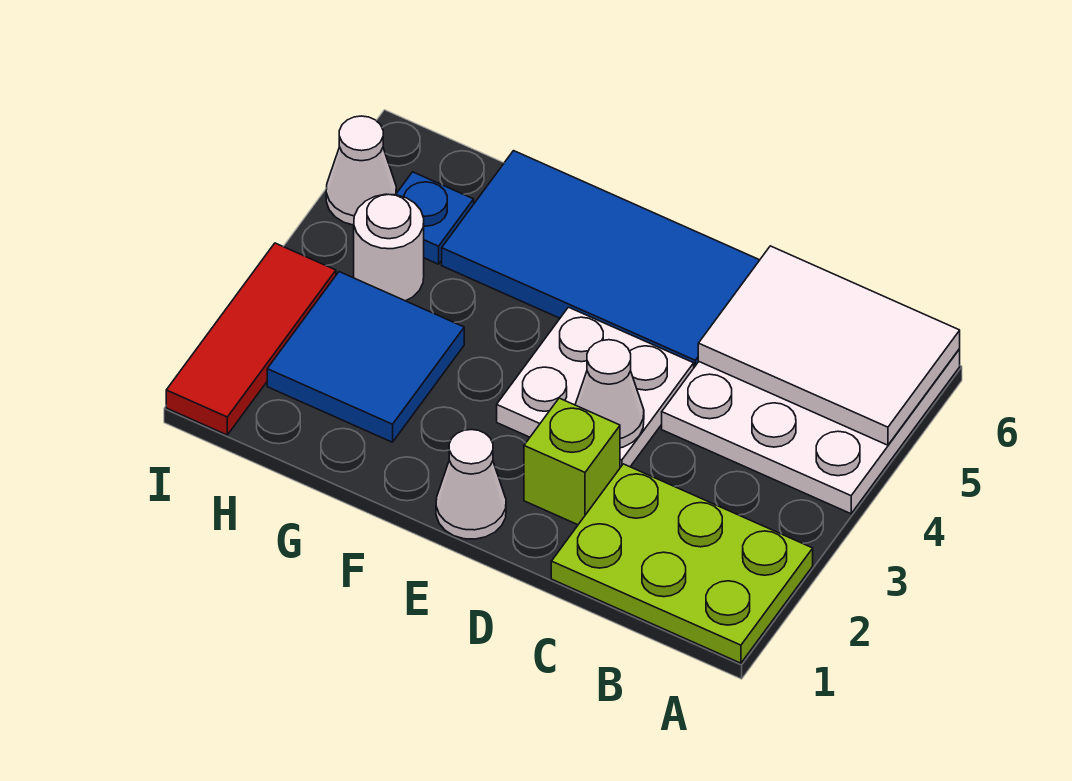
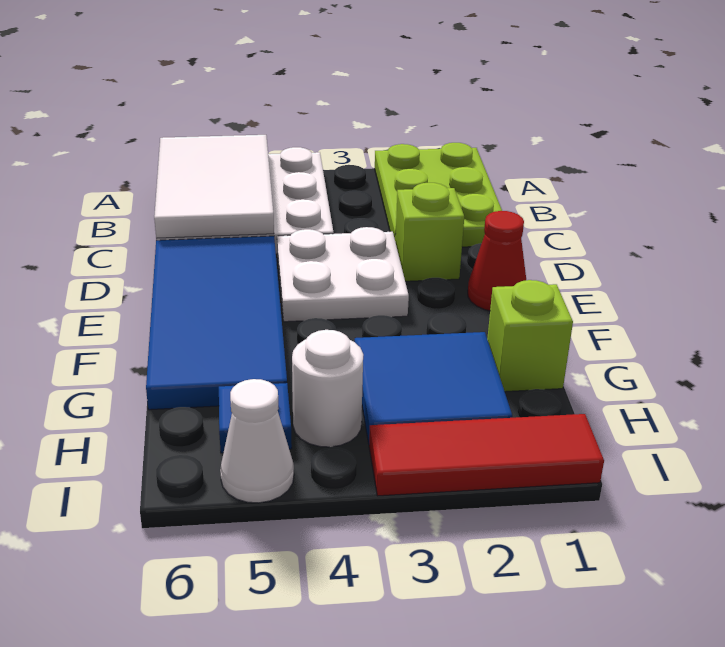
white 1x1 cone [575,340,644,448] -> none
white 1x1 cone [436,430,506,539] -> red 1x1 cone [468,211,526,311]
none -> lime 1x1 brick [487,280,573,392]

